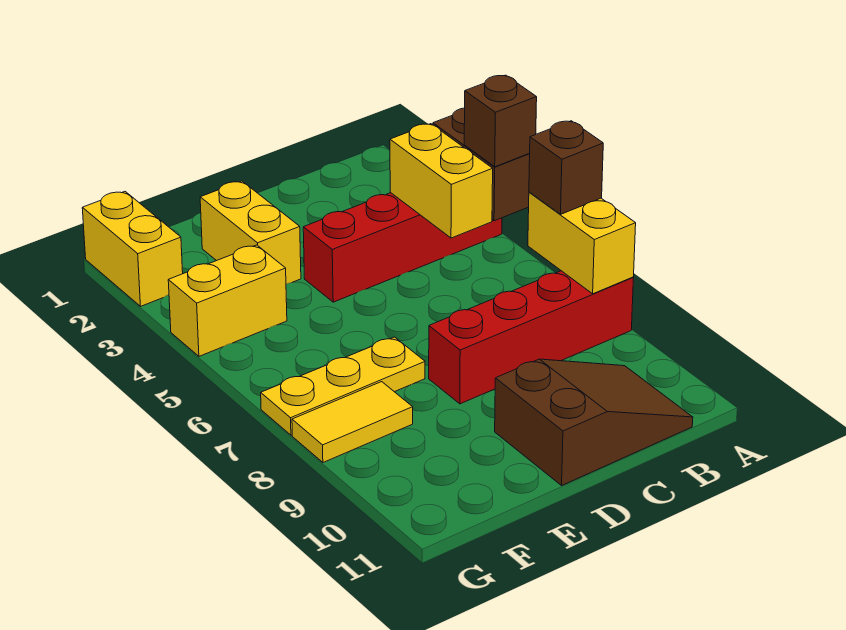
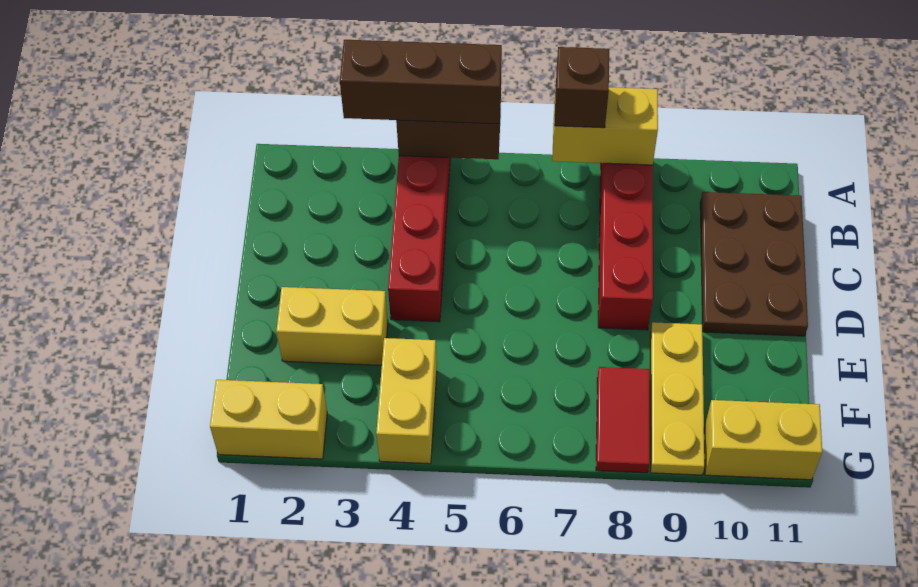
brown 1x1 brick [464,75,537,167] -> brown 1x3 brick [340,40,502,124]
yellow 1x2 brick [390,124,493,238] -> yellow 1x2 brick moved to [704,400,822,480]
brown 2x3 slope [495,359,693,485] -> brown 2x3 plate [700,192,808,336]
yellow 1x3 plate [261,337,425,435] -> yellow 1x3 plate moved to [650,322,705,475]
yellow 1x2 tile [292,382,413,462] -> red 1x2 tile [596,367,650,473]

